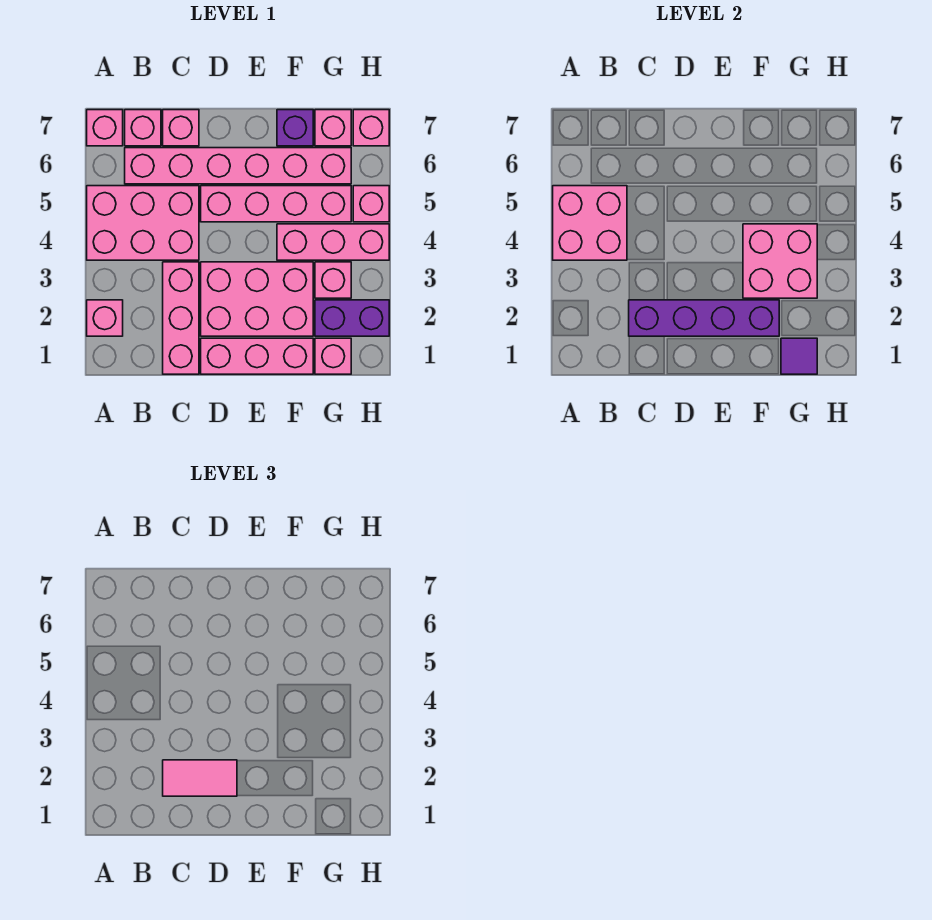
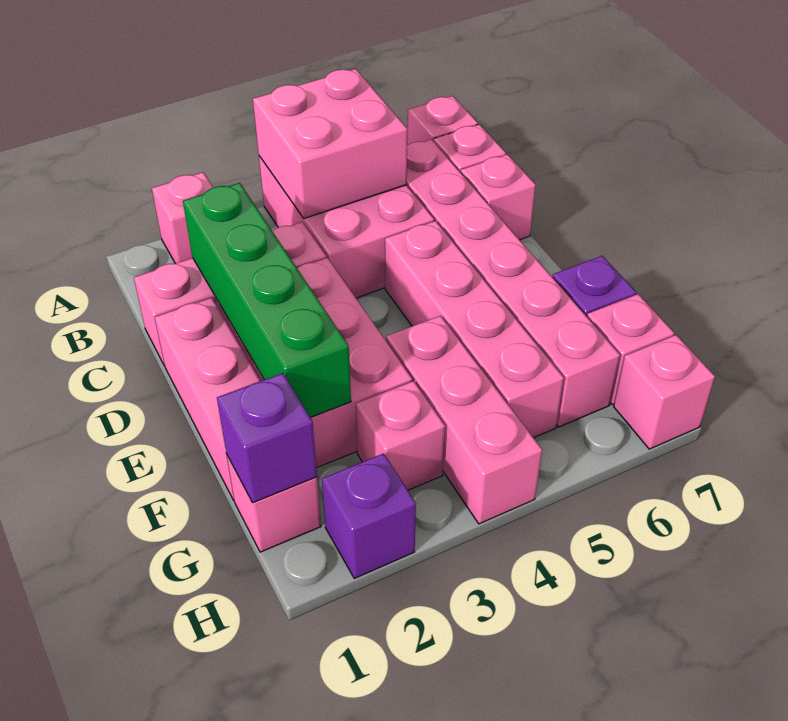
purple 1x4 brick [629,300,779,336] -> green 1x4 brick [183,183,351,418]
pink 1x2 tile [163,760,237,796] -> none
pink 2x2 brick [743,224,817,298] -> none
purple 1x1 tile [781,338,817,374] -> purple 1x1 brick [217,373,317,503]
purple 1x2 brick [315,300,389,336] -> purple 1x1 brick [322,454,416,578]
pink 1x1 brick [353,186,389,222] -> none

